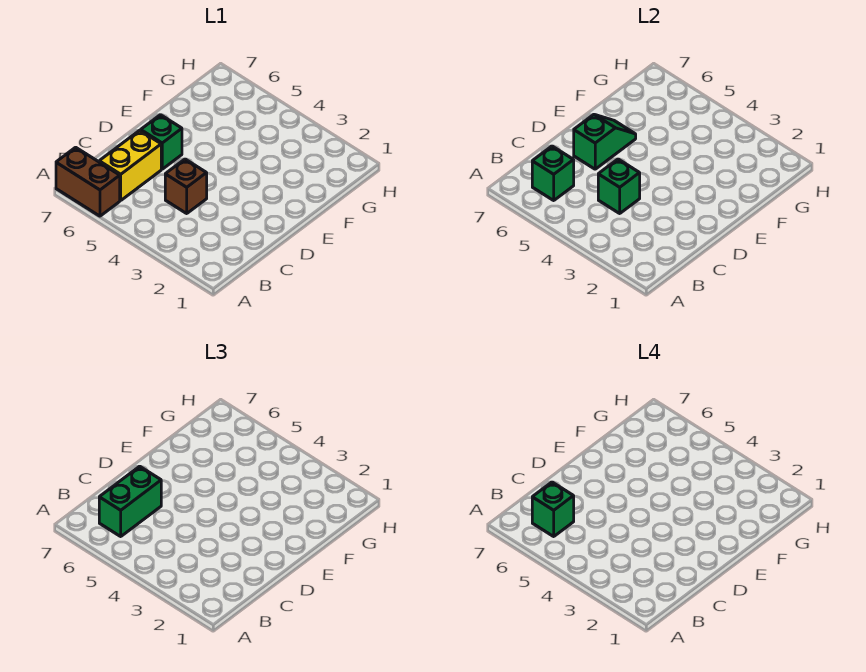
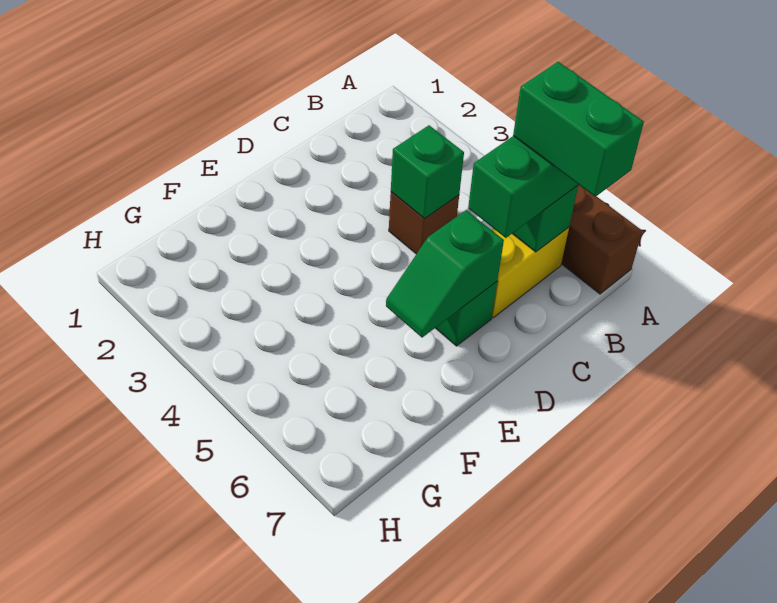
green 1x1 brick [532,482,574,536] -> green 1x2 brick [513,62,644,197]

